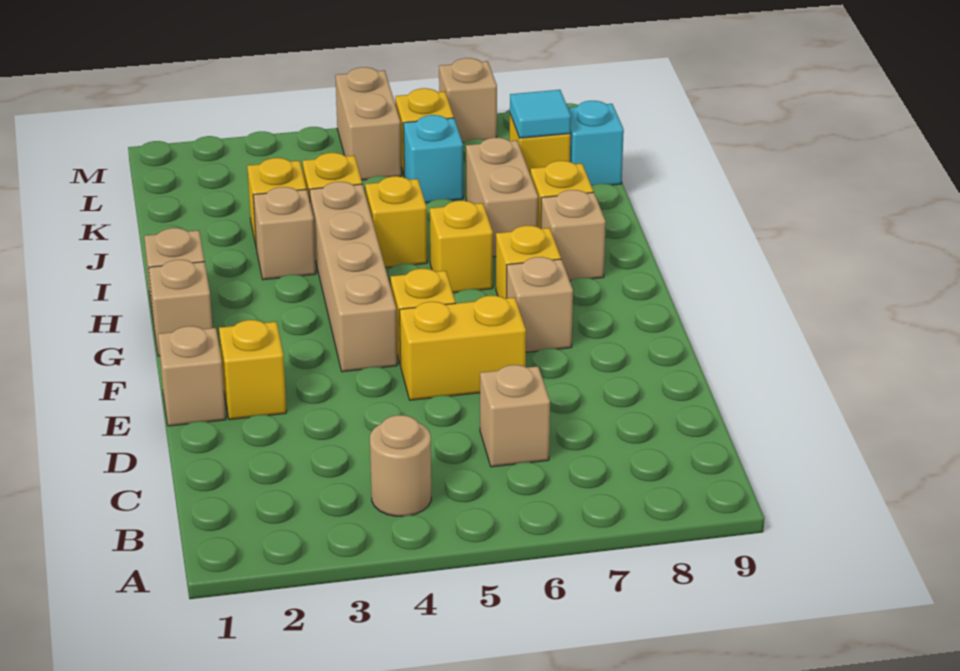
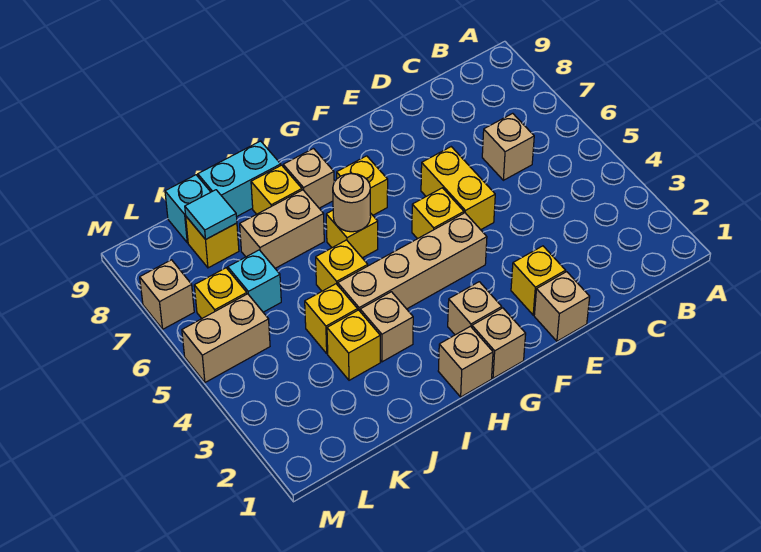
tan 1x1 round brick [370,415,431,516] -> tan 1x1 round brick moved to [333,173,371,232]
tan 1x1 brick [507,257,573,352] -> tan 1x1 brick moved to [448,282,502,335]
none -> cyan 1x2 brick [198,141,281,217]

